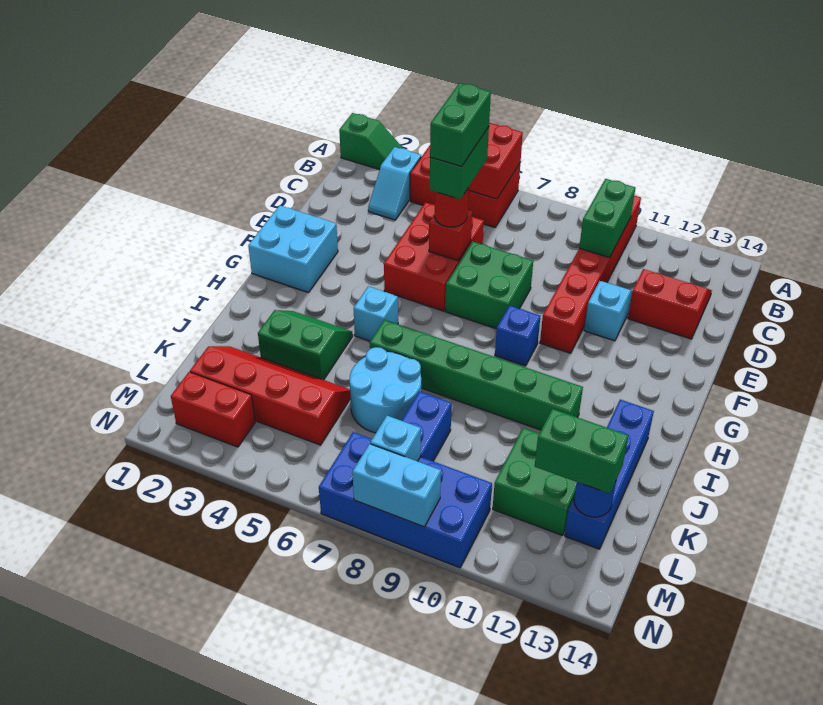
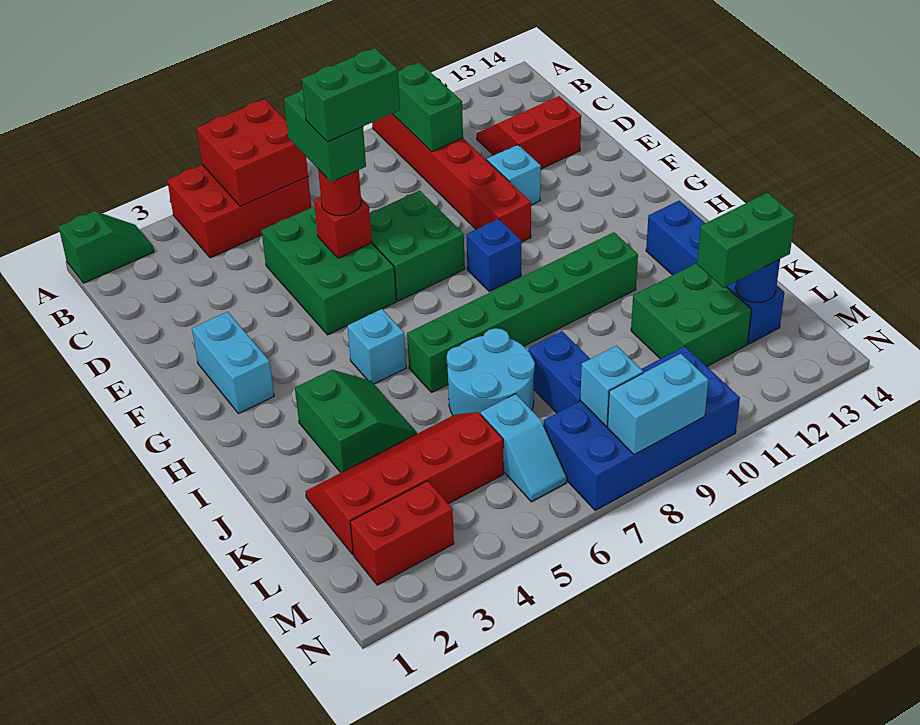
cyan 1x2 slope [368,147,421,220] -> cyan 1x2 slope moved to [481,394,567,502]
red 2x3 brick [384,202,484,311] -> green 2x3 brick [261,206,396,335]
green 1x2 brick [430,83,491,167] -> green 1x2 brick turned to [302,48,400,142]
cyan 2x2 brick [248,205,338,293] -> cyan 1x2 brick [192,312,274,414]
green 2x2 slope [258,310,353,380] -> green 2x2 slope turned to [295,370,417,473]

